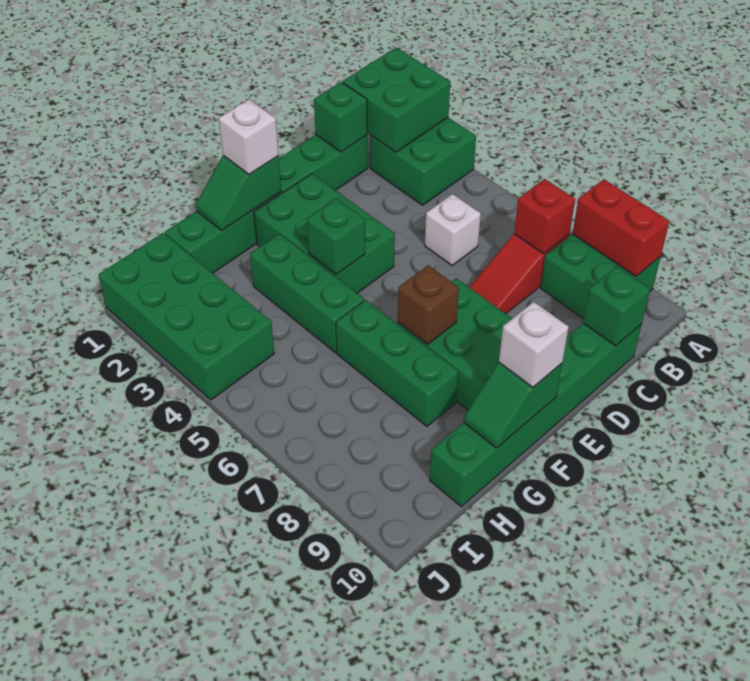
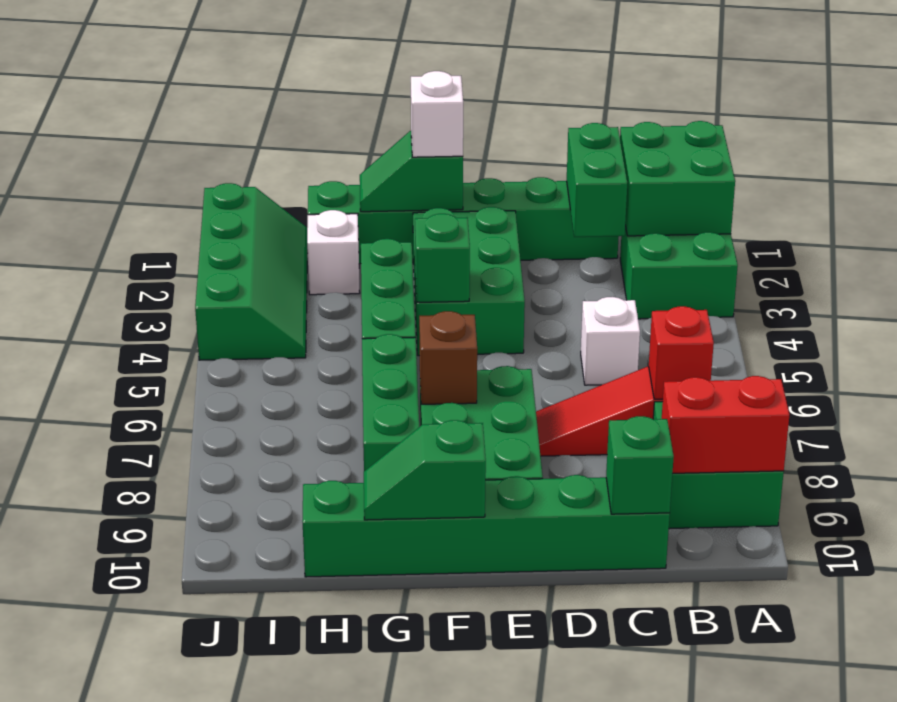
red 1x2 brick [572,179,669,276] -> red 1x2 brick turned to [662,376,789,473]
green 1x1 brick [314,82,367,152] -> green 1x2 brick [567,123,627,237]
white 1x1 brick [499,302,569,387] -> white 1x1 brick moved to [307,210,359,295]
green 2x4 brick [98,233,274,400] -> green 2x4 slope [195,183,308,360]

